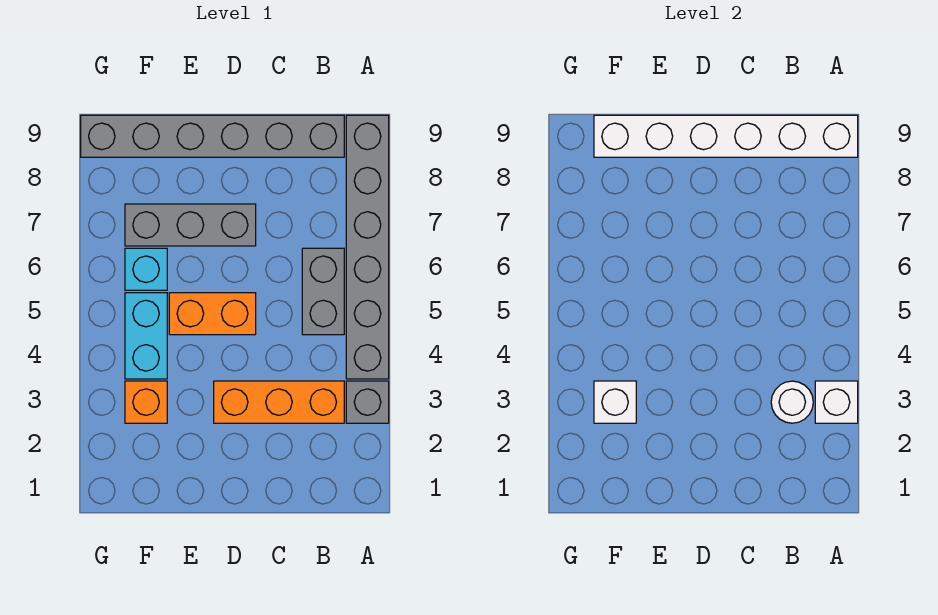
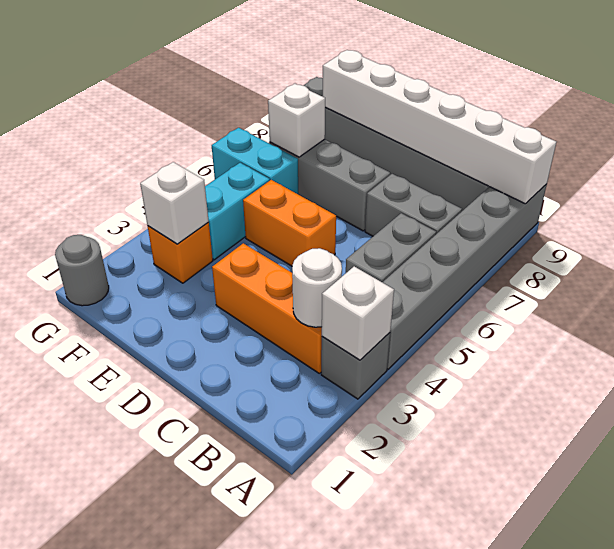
none -> grey 1x2 brick [365,174,462,236]
cyan 1x1 brick [125,248,167,290] -> cyan 1x2 brick [212,128,298,194]
none -> white 1x1 brick [268,84,325,157]
none -> grey 1x1 round brick [55,235,109,306]

